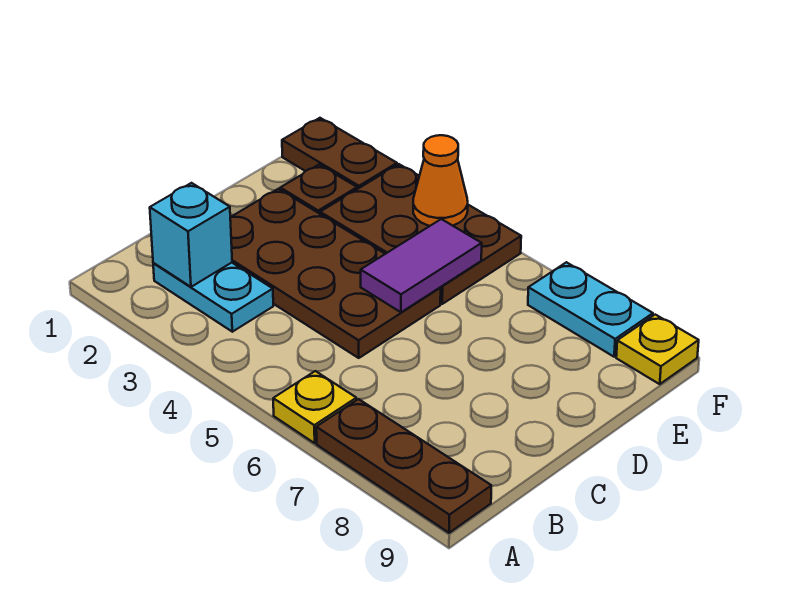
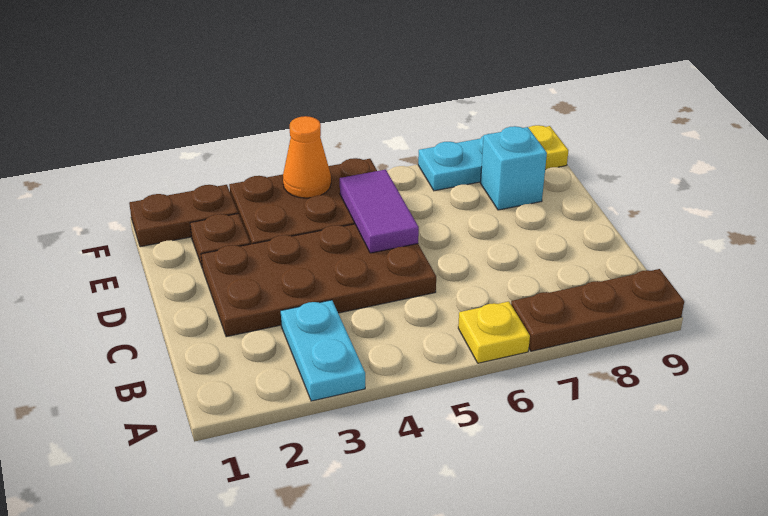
cyan 1x2 plate [153,263,273,332] -> cyan 1x2 plate turned to [281,300,365,401]
cyan 1x1 brick [150,183,232,287] -> cyan 1x1 brick moved to [481,126,547,210]

